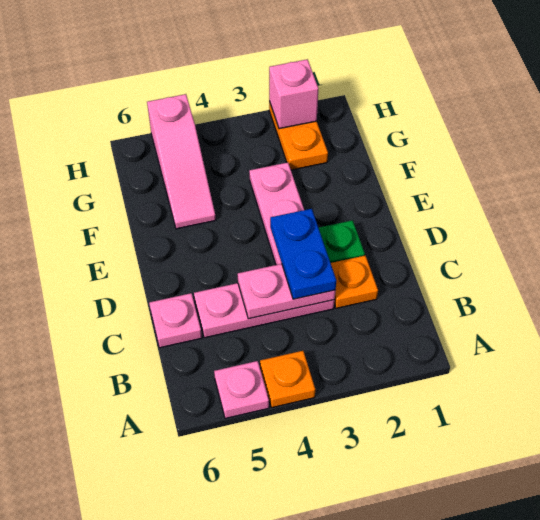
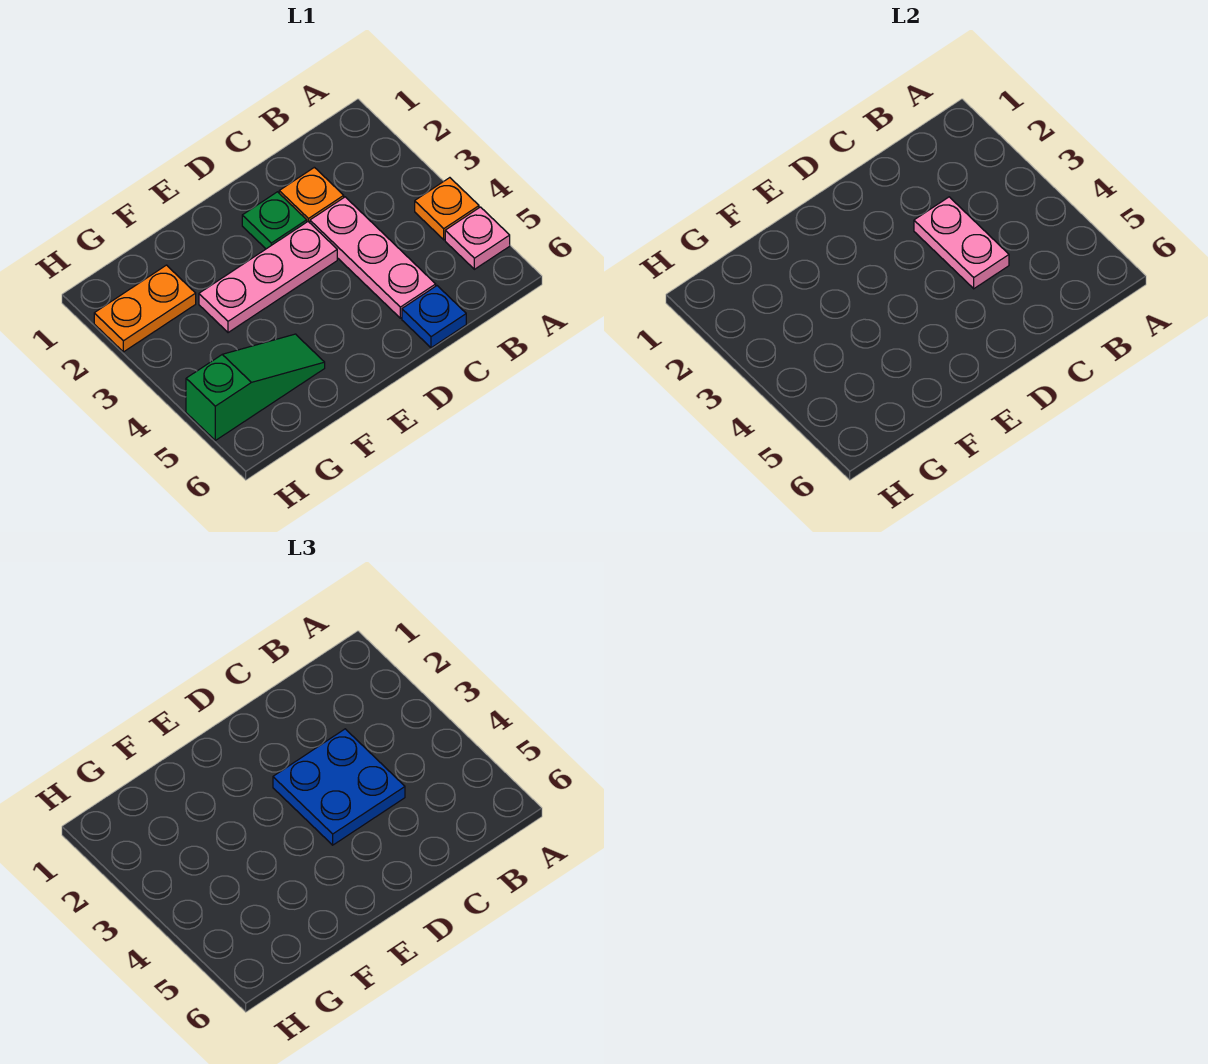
blue 1x2 plate [270,209,336,299] -> blue 2x2 plate [273,729,405,845]
pink 1x1 plate [149,293,202,348] -> blue 1x1 plate [402,286,466,348]
pink 1x3 slope [147,94,216,229] -> green 1x3 slope [186,334,325,440]
pink 1x1 brick [269,59,318,129] -> none

